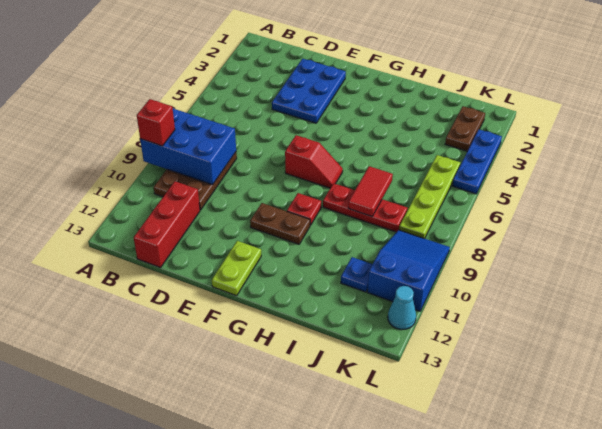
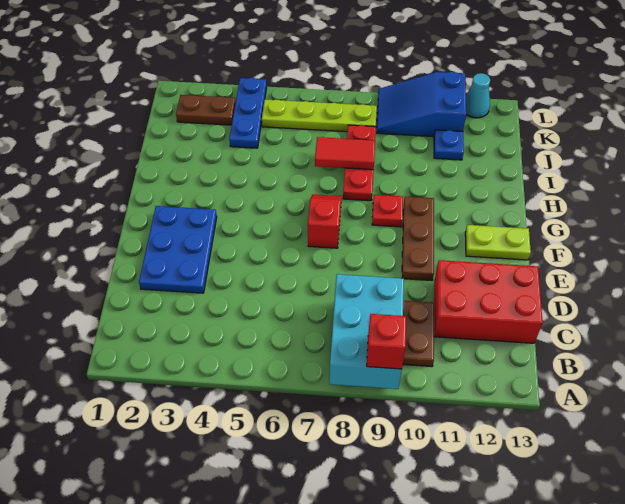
blue 2x3 brick [140,108,236,185] -> cyan 2x3 brick [329,274,404,389]
red 1x3 brick [134,181,200,268] -> red 2x3 brick [434,260,543,343]
blue 2x3 plate [272,59,346,123] -> blue 2x3 plate turned to [139,206,217,293]
brown 1x2 plate [250,203,310,244] -> brown 1x3 plate [402,197,434,281]
blue 1x3 plate [452,129,502,194] -> blue 1x3 plate turned to [229,78,267,148]

